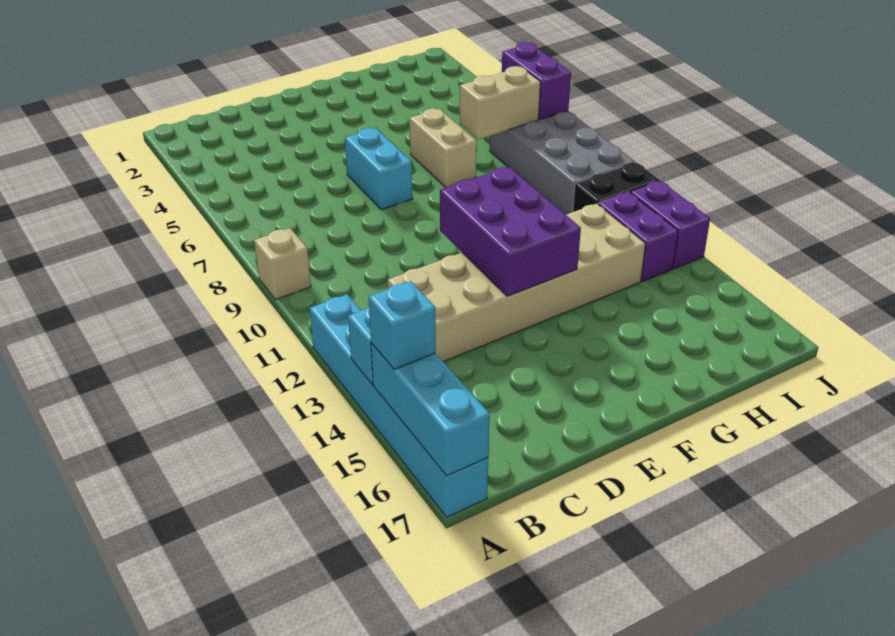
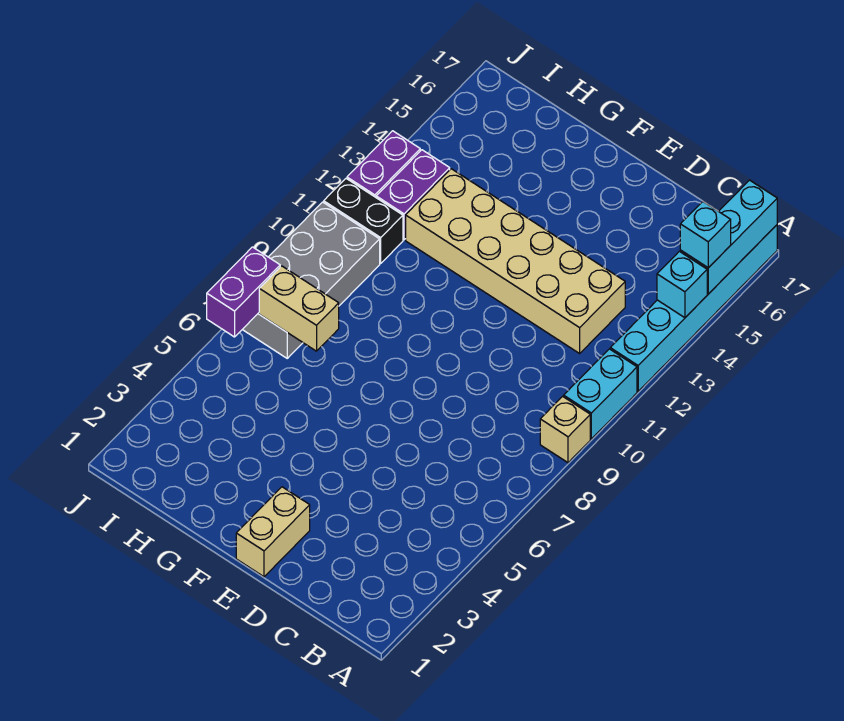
cyan 1x2 brick [345,128,413,210] -> cyan 1x2 brick moved to [564,349,637,439]
purple 2x3 brick [440,167,581,296] -> none
tan 1x2 brick [410,108,477,188] -> tan 1x2 brick moved to [236,487,310,577]

